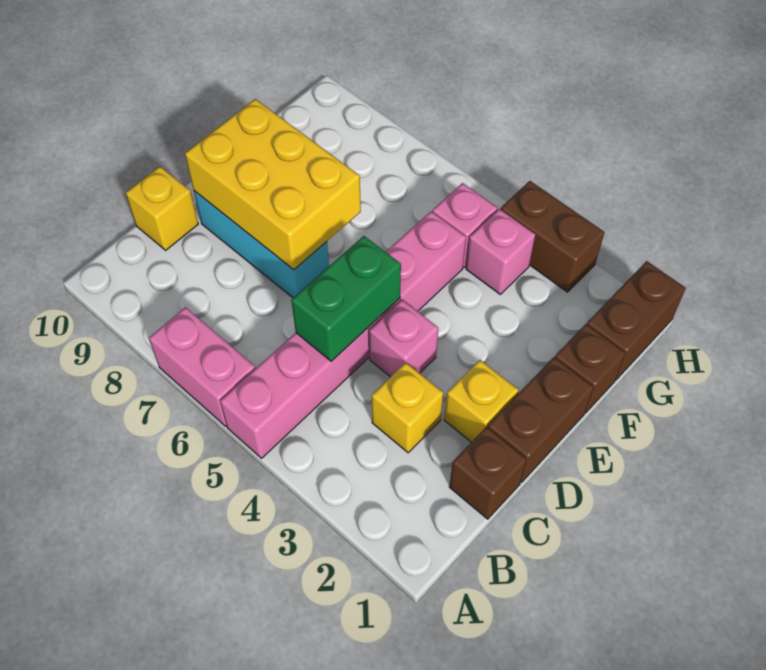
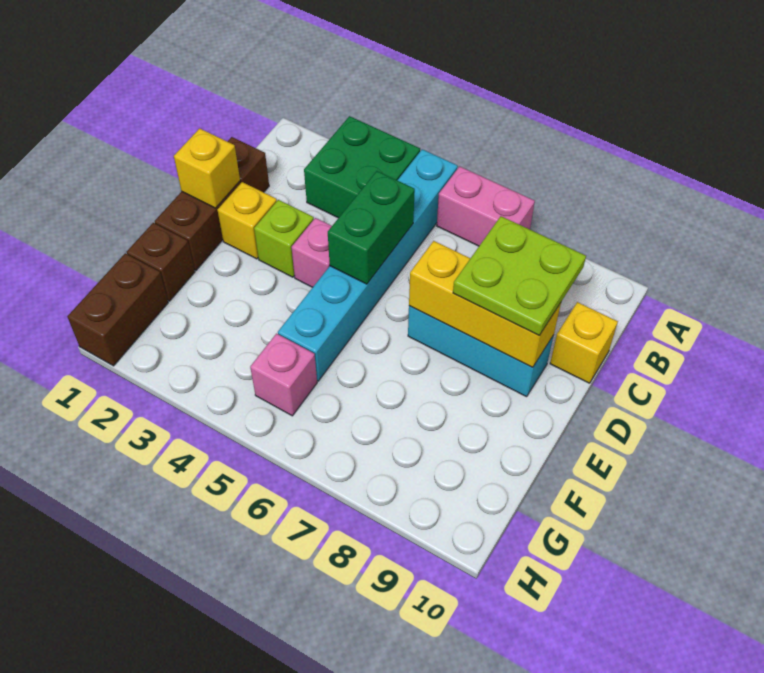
none -> green 2x2 brick [304,116,420,218]
pink 1x6 brick [220,211,466,458] -> cyan 1x6 brick [278,149,458,381]
yellow 1x1 brick [372,363,443,453] -> yellow 1x1 brick moved to [174,128,240,208]
none -> lime 2x2 plate [453,216,586,335]
none -> lime 1x1 brick [254,200,314,277]
yellow 2x3 brick [185,99,361,270] -> yellow 1x3 brick [409,241,561,367]
pink 1x1 brick [466,209,535,294] -> none
brown 1x2 brick [501,181,604,292] -> none

